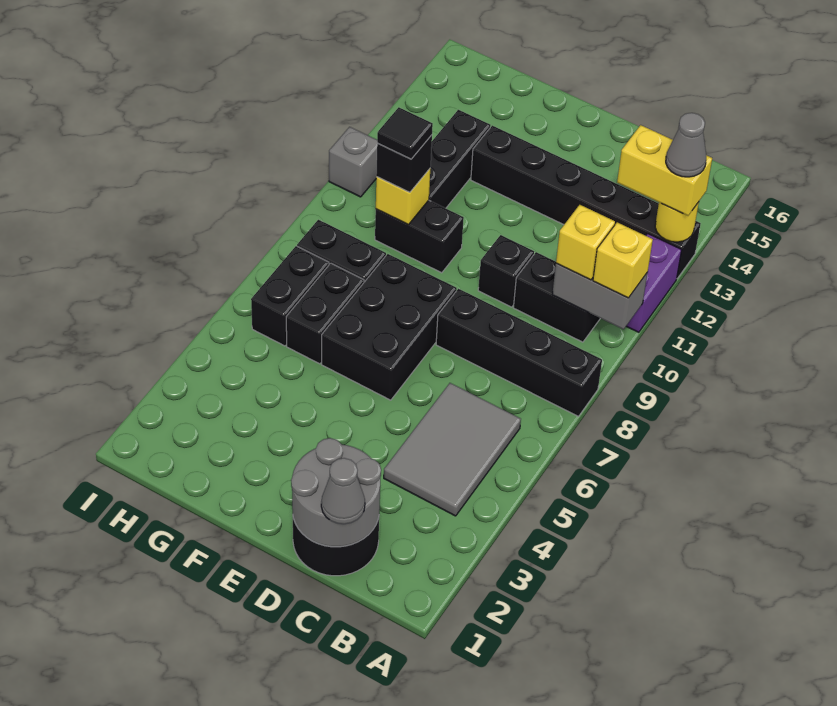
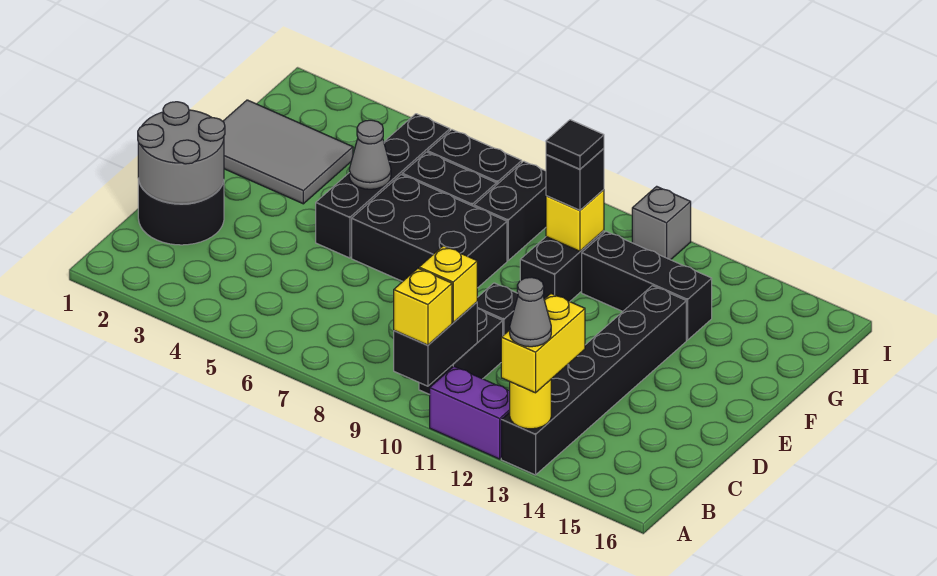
black 1x4 brick [436,289,602,416] -> black 1x4 brick moved to [316,114,450,258]
grey 1x2 brick [552,263,648,329] -> black 1x2 brick [394,302,477,386]
grey 2x3 tile [384,383,521,516] -> grey 2x3 tile moved to [223,100,353,204]
grey 1x1 cone [321,458,365,524] -> grey 1x1 cone moved to [349,120,391,189]

